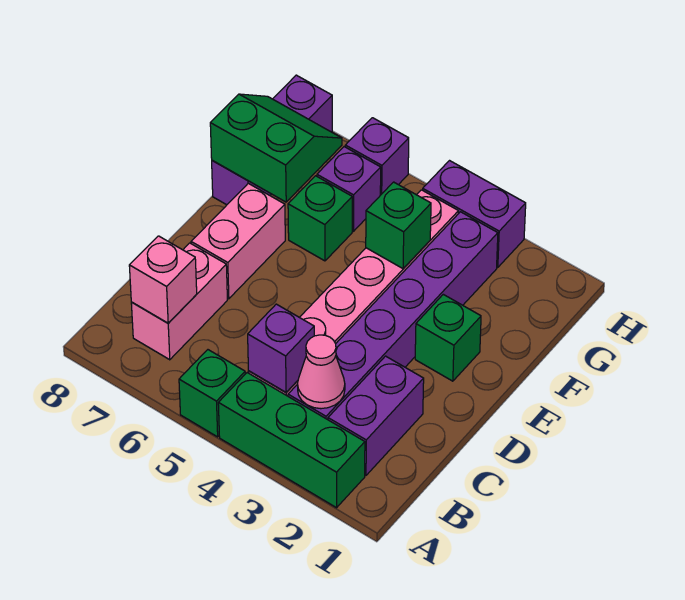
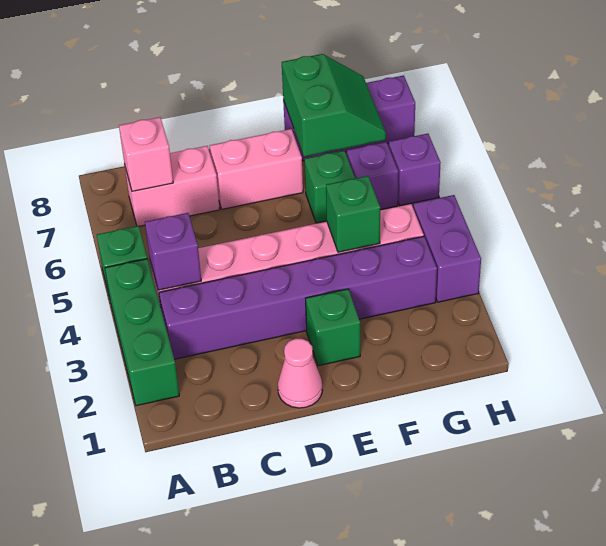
purple 1x2 brick [328,356,424,475] -> none
pink 1x1 cone [298,335,345,409] -> pink 1x1 cone moved to [278,339,322,408]

